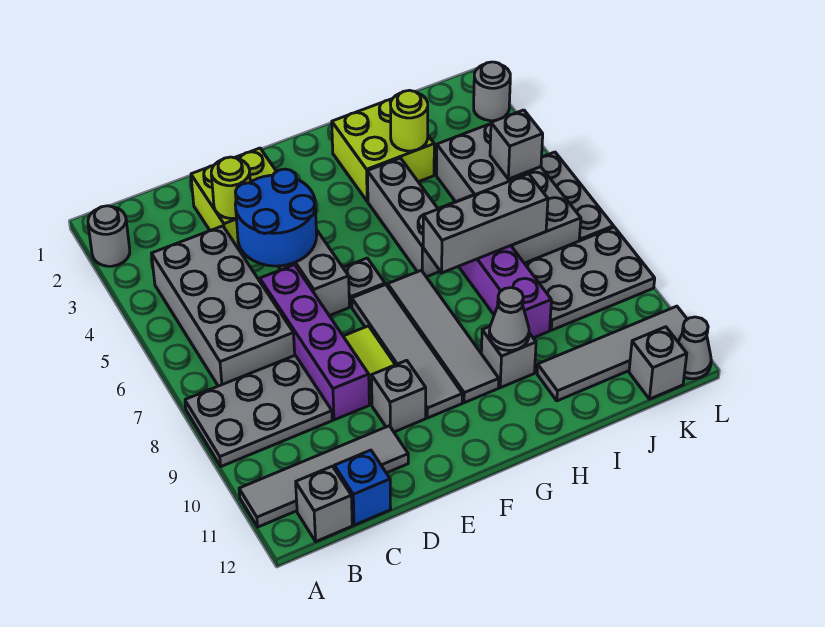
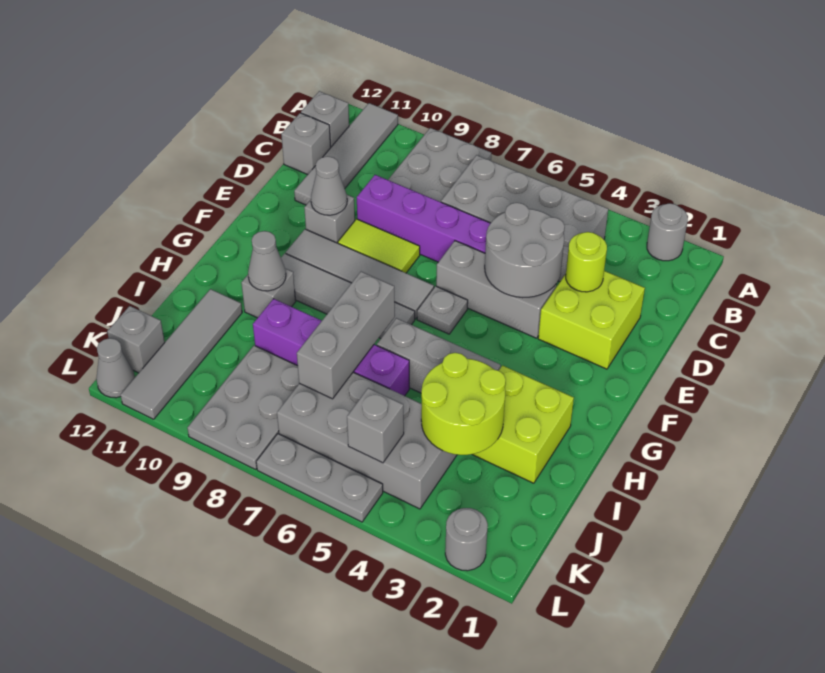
blue 1x1 brick [334,450,391,525] -> grey 1x1 brick [281,113,331,175]
blue 2x2 round brick [235,169,317,266] -> grey 2x2 round brick [485,203,565,298]
none -> grey 1x1 cone [311,156,347,215]
lime 1x1 round brick [390,90,428,151] -> lime 2x2 round brick [421,353,506,455]

